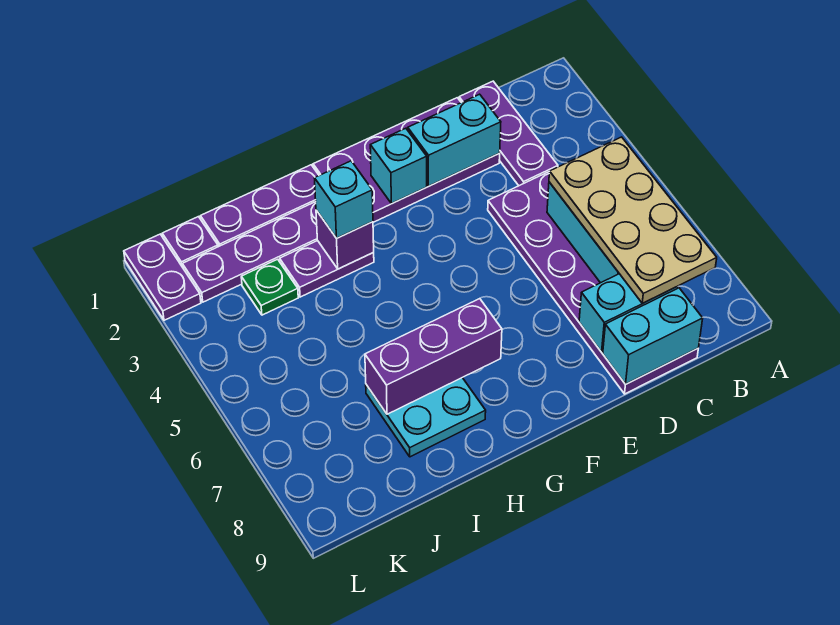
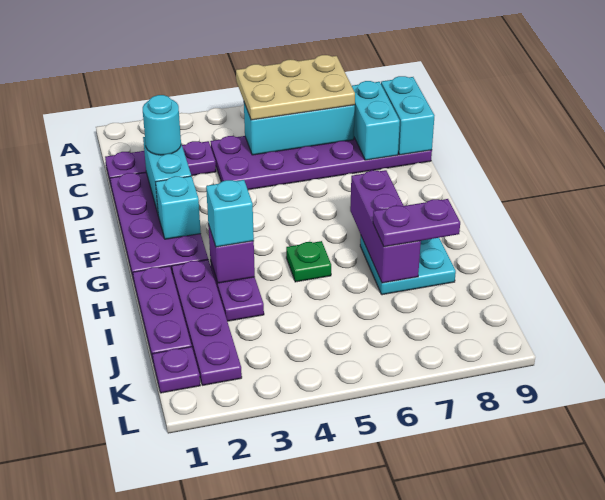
tan 2x4 plate [549,137,717,303] -> tan 2x3 plate [236,55,355,120]
none -> cyan 1x1 round brick [143,95,181,155]
green 1x1 plate [241,259,298,315] -> green 1x1 plate moved to [286,241,331,282]
purple 1x2 plate [124,234,201,320] -> purple 1x2 plate moved to [373,199,460,247]

